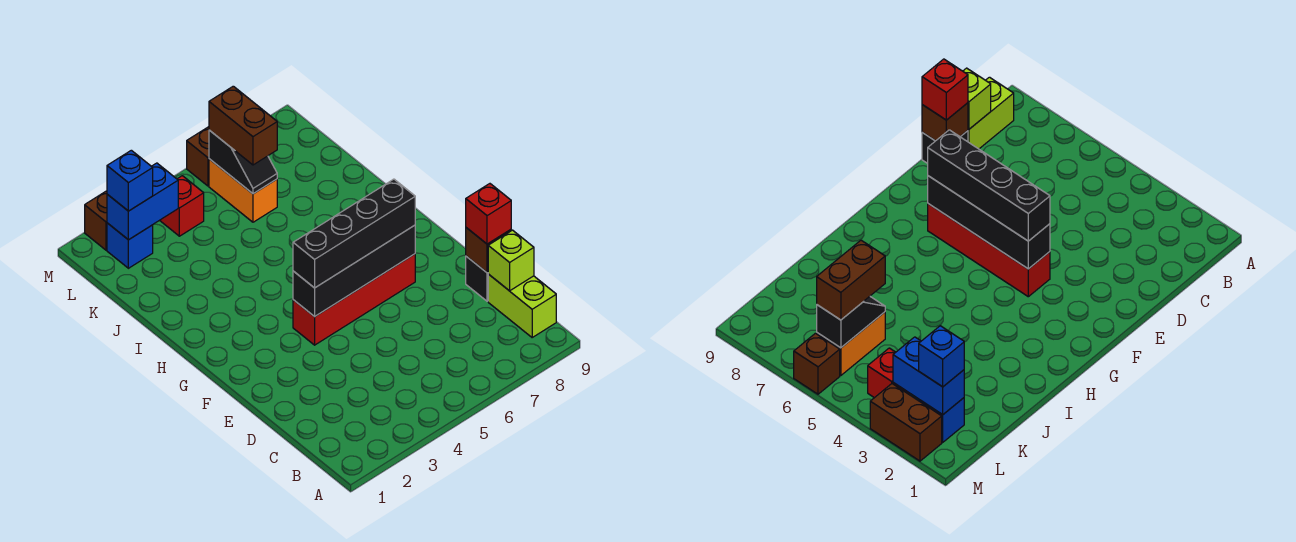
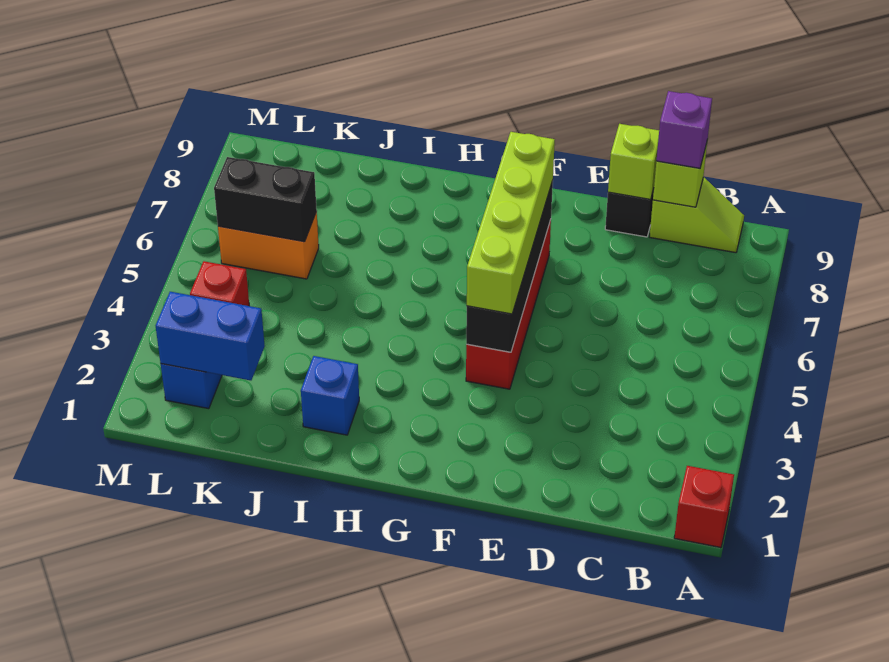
lime 1x2 brick [488,274,556,337] -> lime 1x2 slope [650,177,744,253]
none -> purple 1x1 brick [656,91,712,168]
brown 1x1 brick [466,228,511,273] -> lime 1x1 brick [608,124,659,199]
red 1x1 brick [466,184,511,244] -> red 1x1 brick moved to [674,466,734,548]
black 1x4 brick [293,179,415,288] -> lime 1x4 brick [467,132,555,314]
black 1x2 slope [209,130,277,194] -> black 1x2 brick [214,157,317,242]
brown 1x2 brick [209,86,277,165] -> none
blue 1x2 brick [107,163,178,240] -> blue 1x2 brick turned to [156,292,265,380]
blue 1x1 brick [107,150,153,211] -> blue 1x1 brick moved to [301,356,359,435]
brown 1x2 brick [85,191,107,250] -> none
brown 1x1 brick [187,127,209,186] -> none

